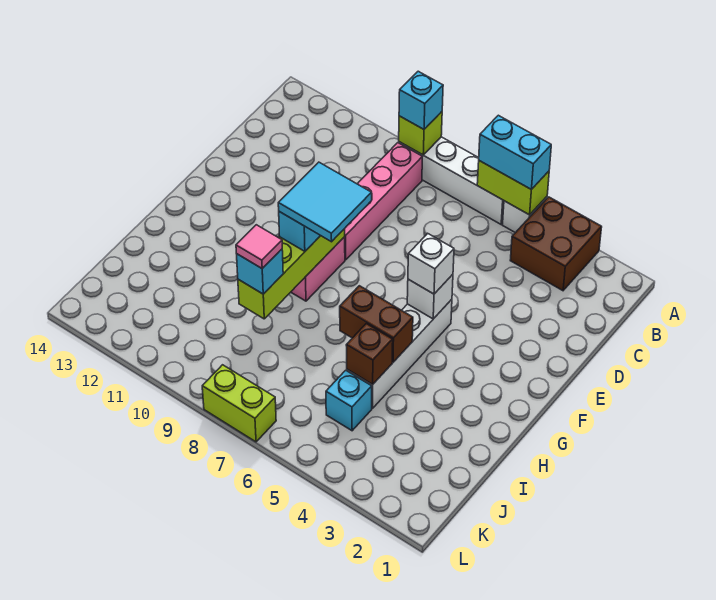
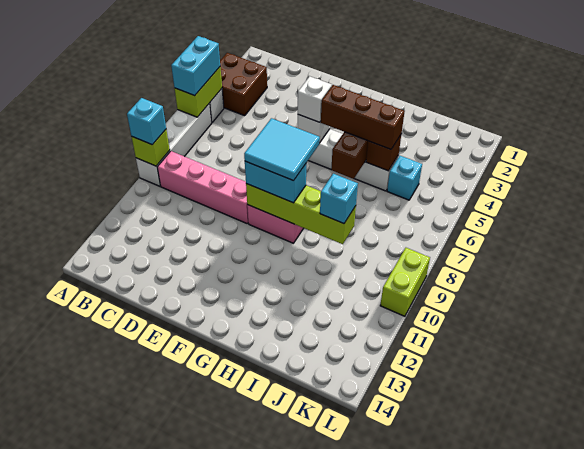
none -> brown 1x3 brick [321,85,405,149]
pink 1x1 tile [236,225,282,269] -> none
lime 1x2 brick [202,365,276,442] -> lime 1x2 brick moved to [380,248,430,316]

